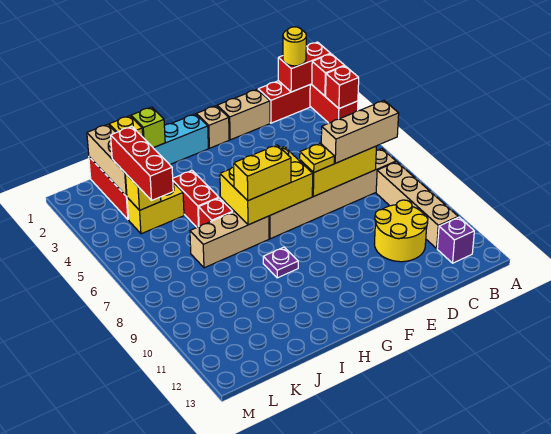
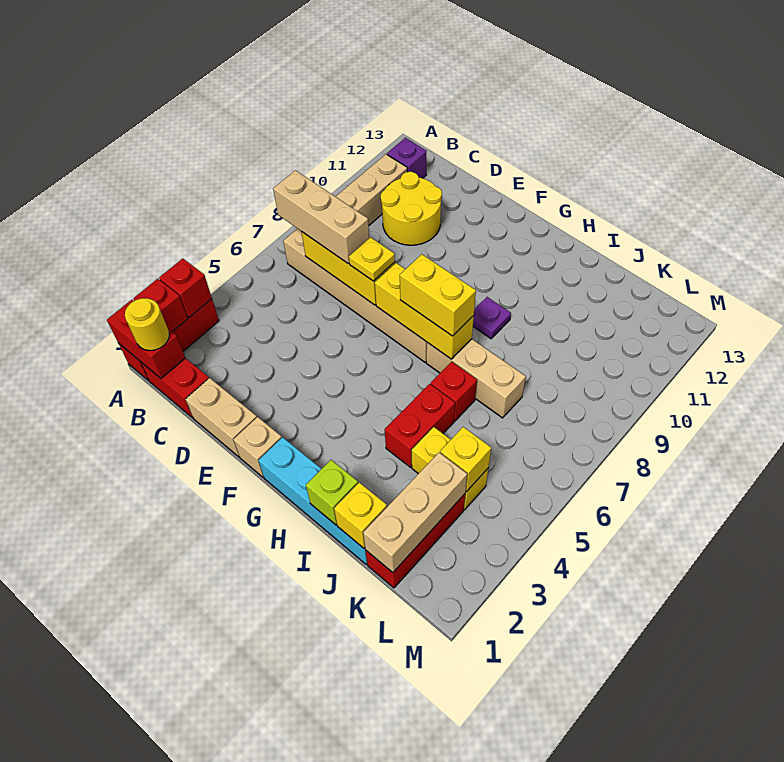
yellow 2x3 brick [220,147,313,225] -> yellow 1x3 brick [375,263,474,359]
red 1x3 brick [111,127,173,200] -> none

